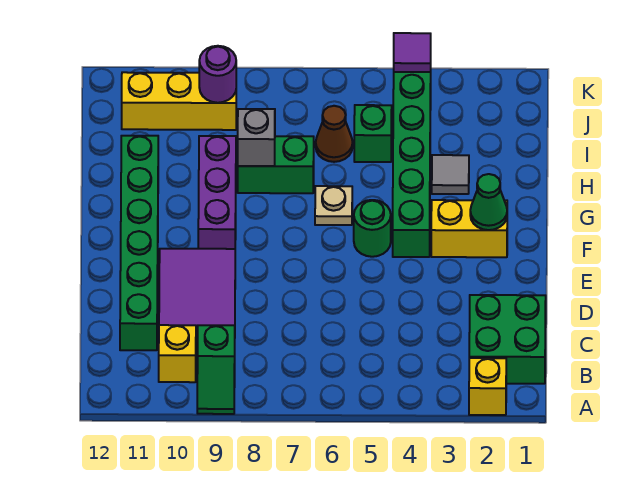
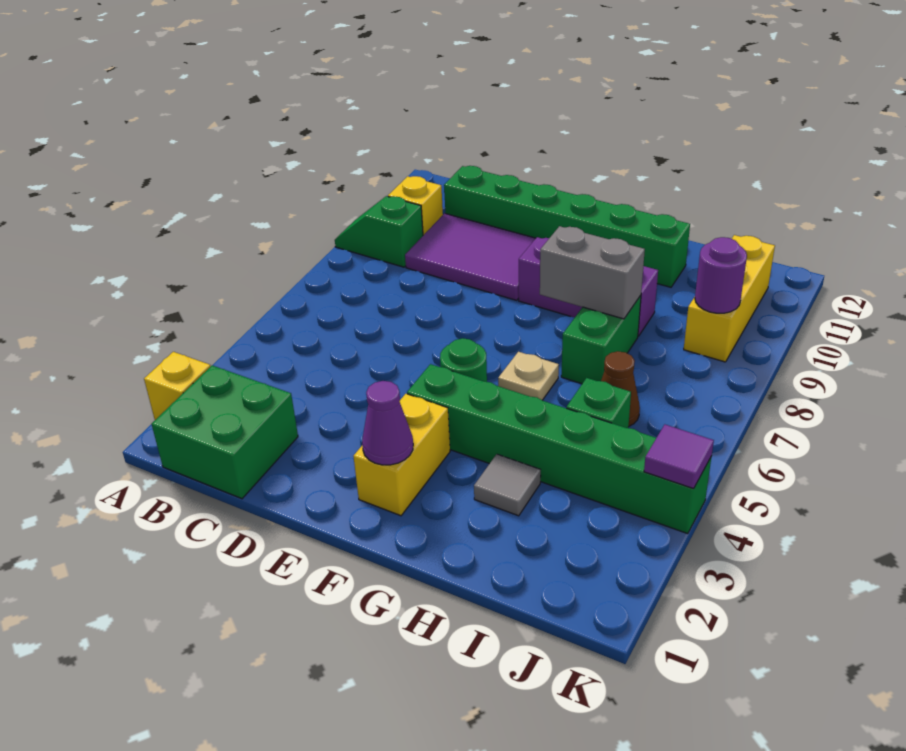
green 1x1 cone [470,174,507,230] -> purple 1x1 cone [362,381,413,465]
grey 1x1 brick [238,109,275,166] -> grey 1x2 brick [540,226,645,319]

